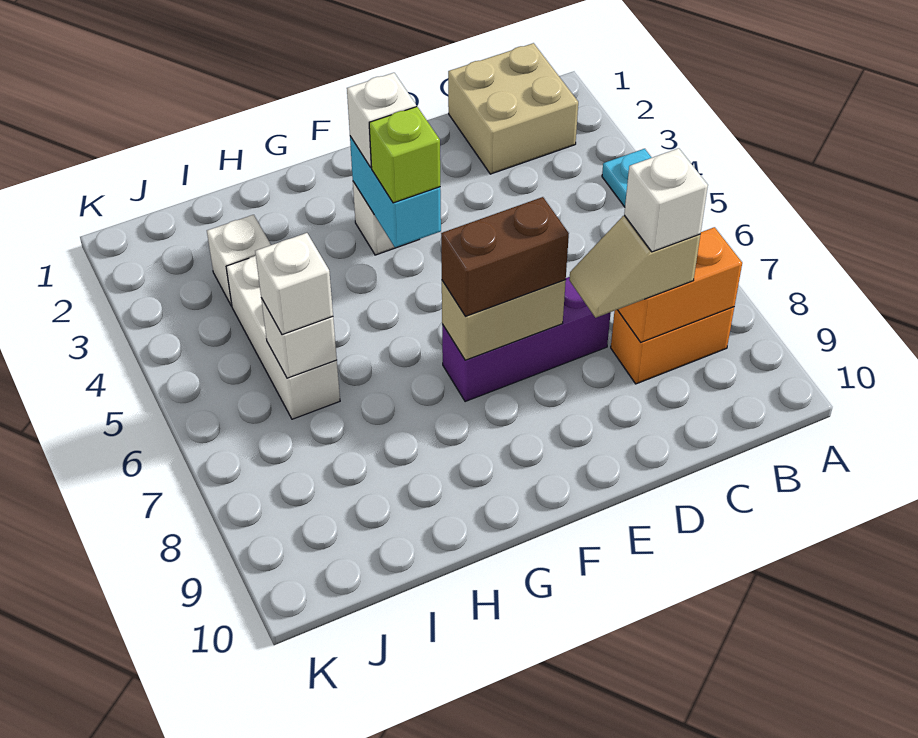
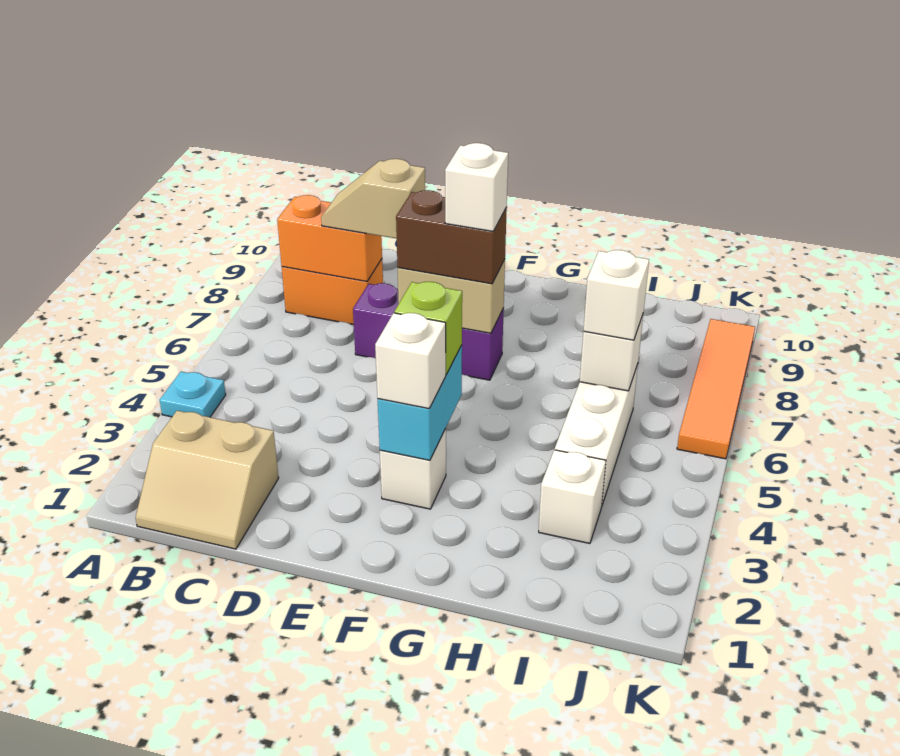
tan 2x2 brick [448,43,578,174] -> tan 2x2 slope [136,411,279,549]
tan 1x2 slope [569,216,700,318] -> tan 1x2 slope turned to [321,159,425,239]
white 1x1 brick [624,148,708,252] -> white 1x1 brick moved to [445,143,508,231]
none -> orange 1x4 tile [677,319,755,459]

